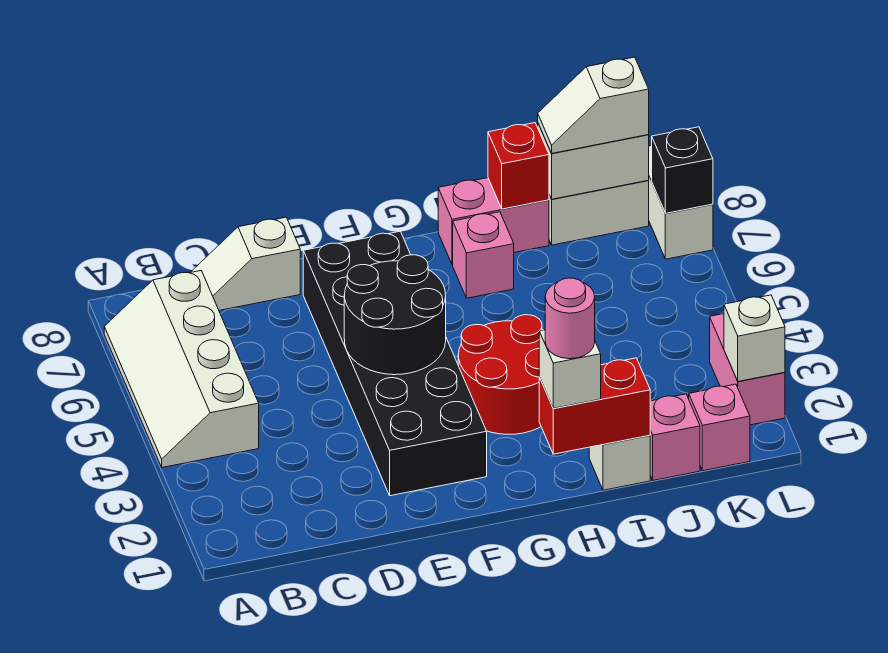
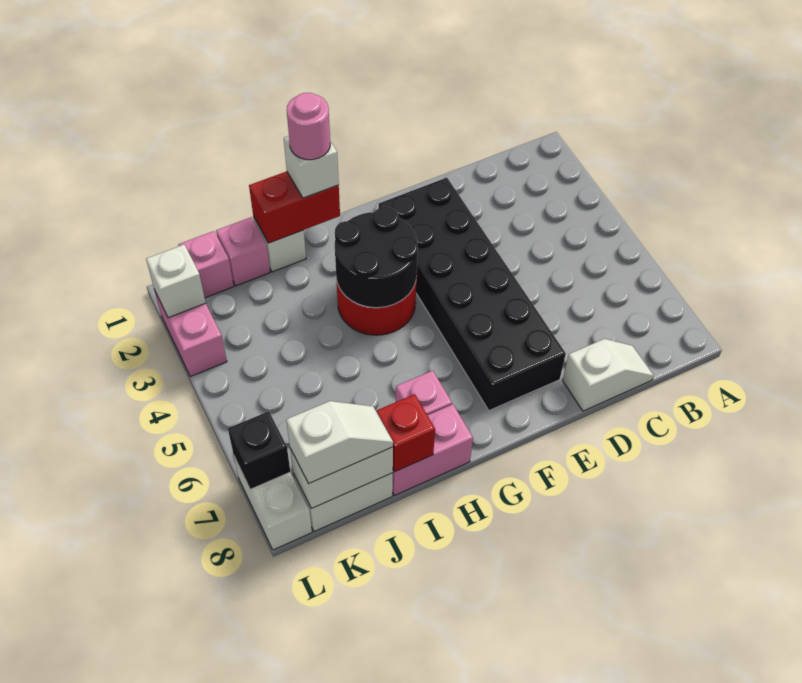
white 2x4 slope [104,271,259,468] -> none
black 2x2 round brick [344,255,446,375] -> black 2x2 round brick moved to [335,207,418,308]

